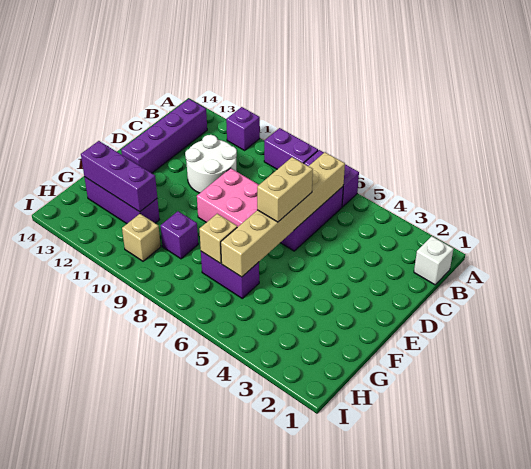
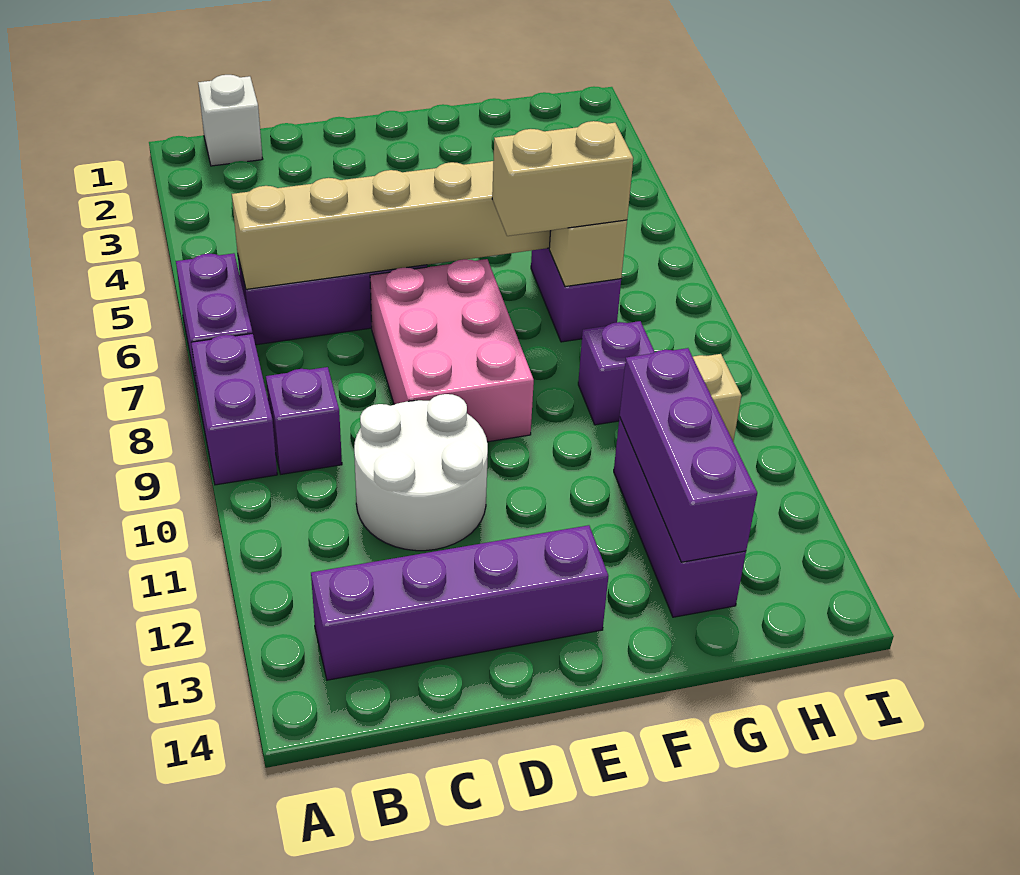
purple 1x1 brick [226,107,260,150] -> purple 1x1 brick moved to [266,367,342,474]
tan 1x2 brick [257,157,313,222] -> tan 1x2 brick moved to [492,121,633,236]

